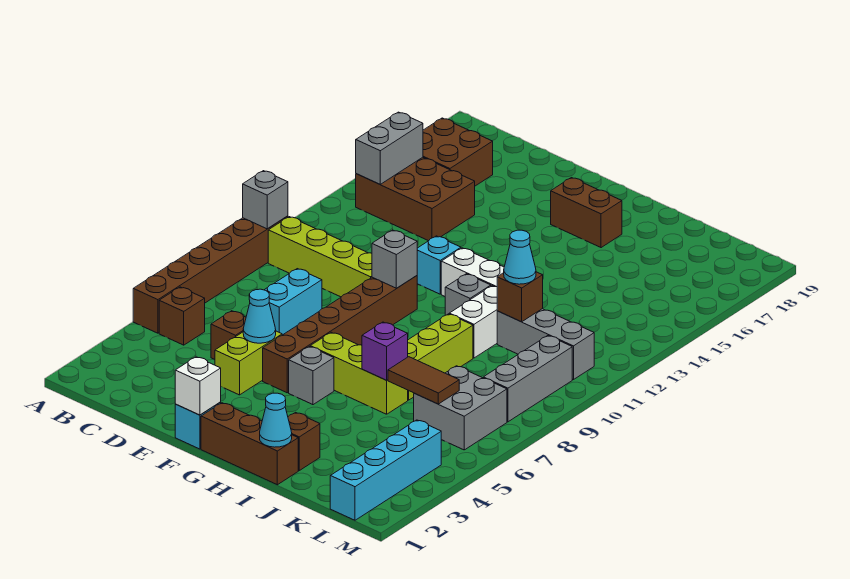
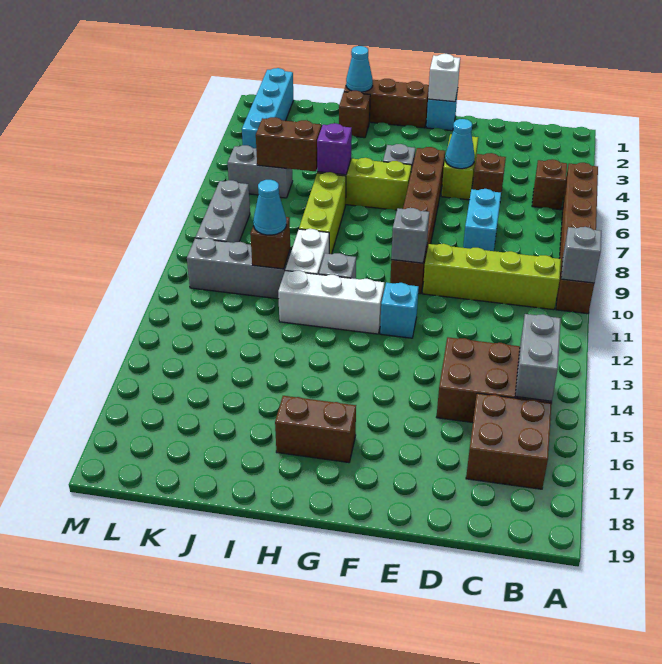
brown 1x2 tile [388,357,459,404] -> brown 1x2 brick [256,117,321,171]
grey 2x2 brick [414,366,507,450] -> grey 1x2 brick [228,145,293,198]

